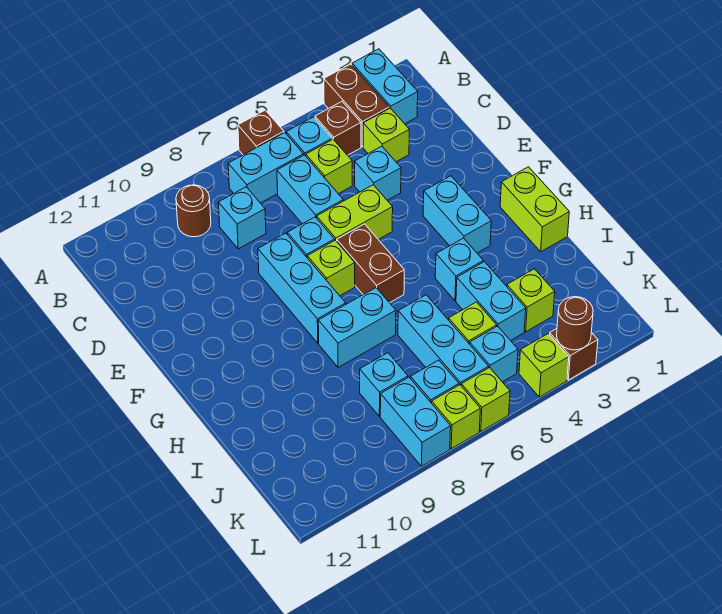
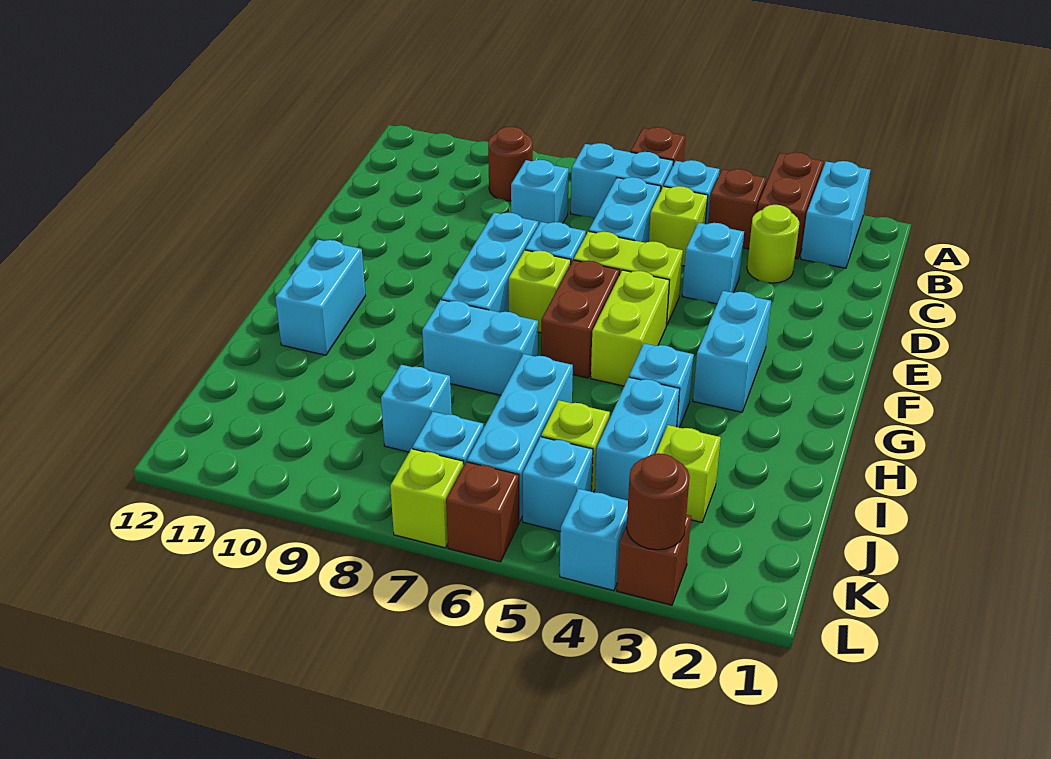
lime 1x1 brick [363,108,409,162] -> lime 1x1 round brick [747,205,799,283]
lime 1x2 brick [500,167,569,252] -> lime 1x2 brick moved to [591,270,669,386]
cyan 1x2 brick [380,377,451,466] -> cyan 1x2 brick moved to [275,240,365,355]
lime 1x1 brick [519,334,569,397] -> cyan 1x1 brick [560,489,628,591]
lime 1x1 brick [461,368,510,431] -> brown 1x1 brick [446,462,519,562]

